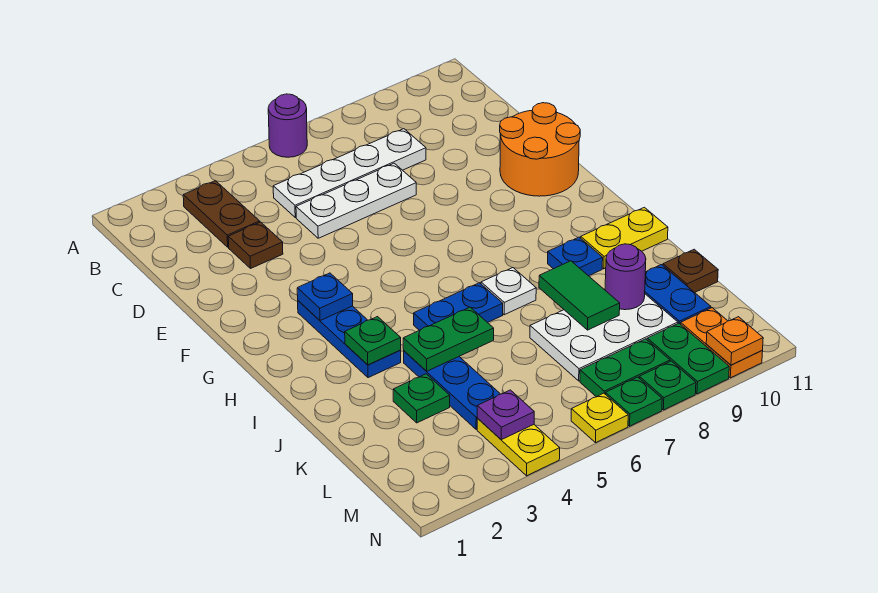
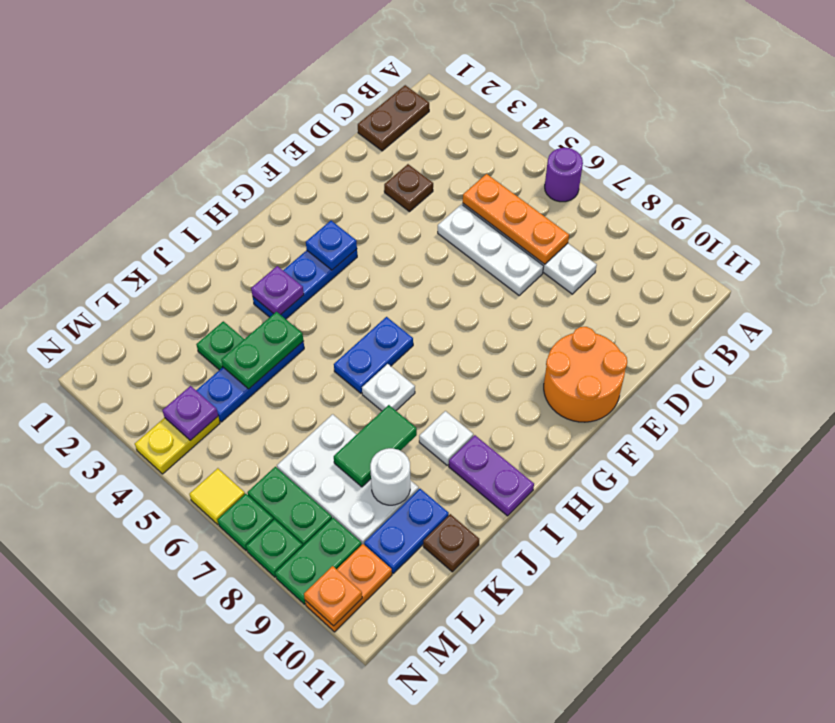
brown 1x2 plate [183,181,260,247] -> brown 1x2 plate moved to [358,85,429,151]
none -> orange 1x3 plate [463,174,569,264]
green 1x1 plate [345,317,401,365] -> purple 1x1 plate [251,266,304,315]
blue 1x2 plate [414,283,503,330] -> blue 1x2 plate turned to [334,317,413,393]
blue 1x1 plate [548,237,603,276] -> white 1x1 plate [419,411,473,465]
yellow 1x2 plate [581,207,668,269] -> purple 1x2 plate [449,435,534,516]
green 1x2 plate [403,307,494,371] -> green 1x2 plate turned to [221,312,303,389]
purple 1x1 round brick [605,244,646,310] -> white 1x1 round brick [370,448,410,505]
yellow 1x1 plate [571,393,628,443] -> yellow 1x1 tile [189,468,245,525]

